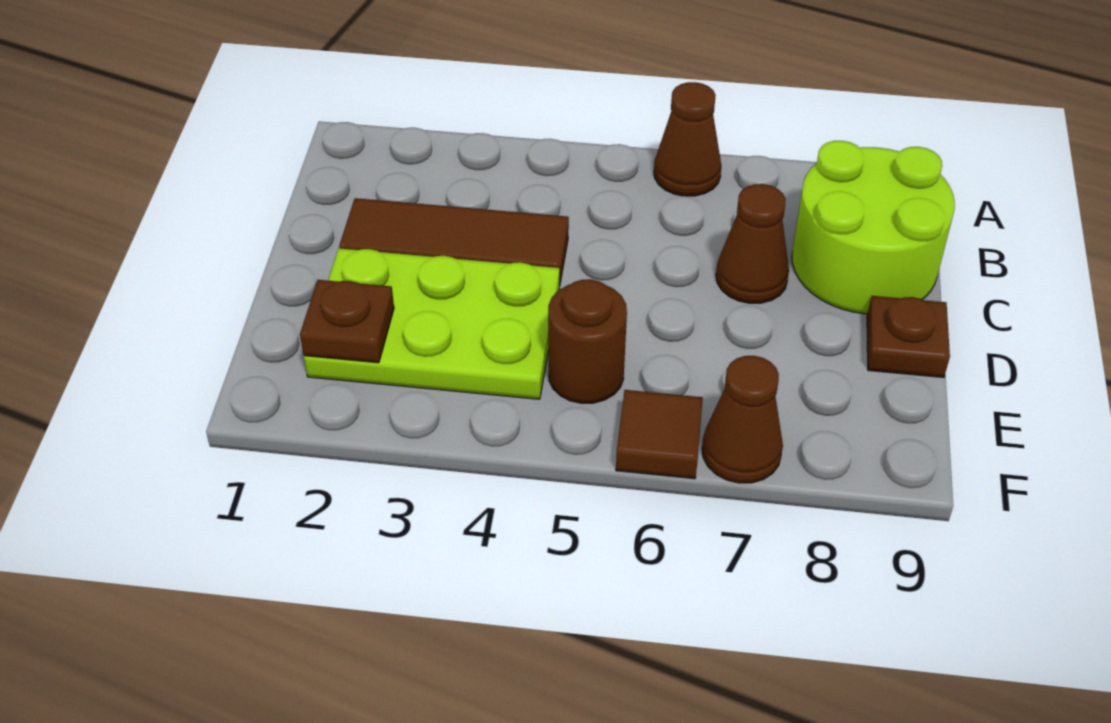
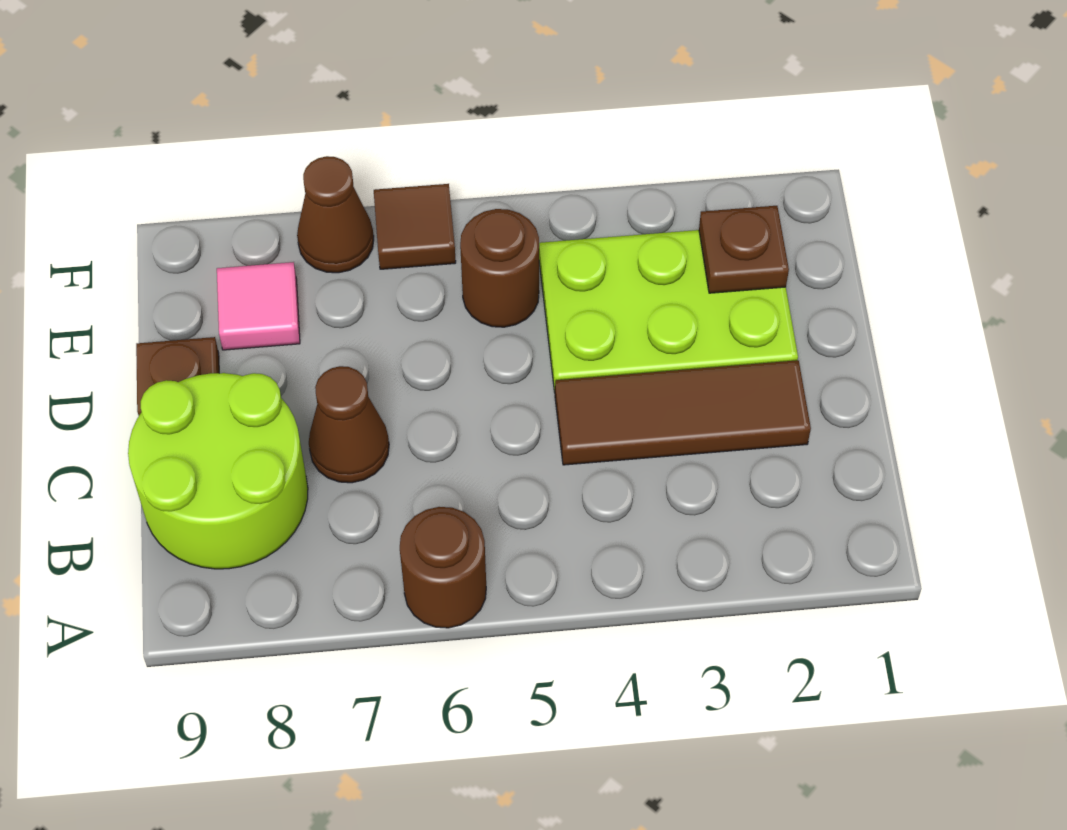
brown 1x1 cone [654,82,721,196] -> brown 1x1 round brick [400,507,486,628]
none -> pink 1x1 tile [217,262,300,350]

